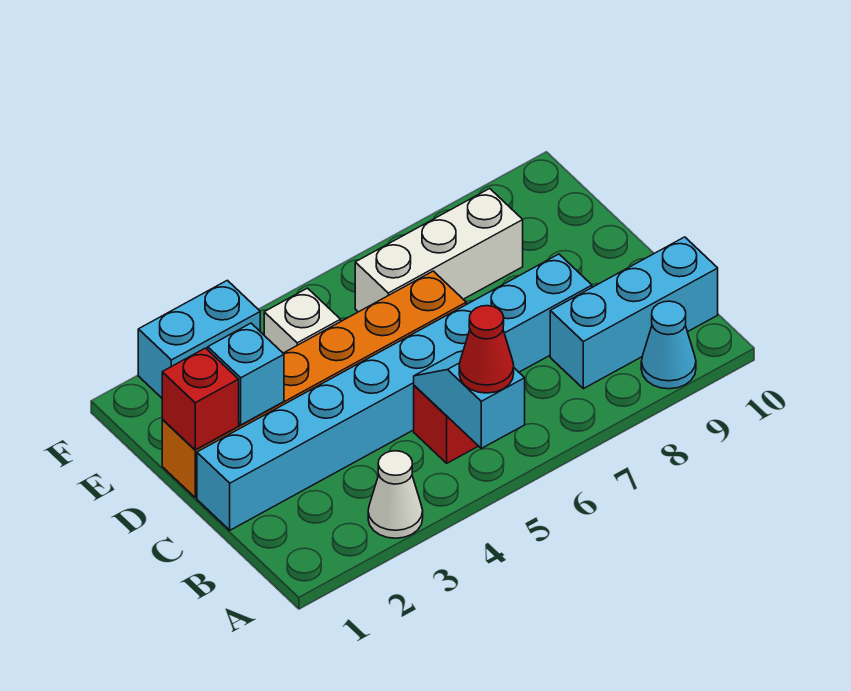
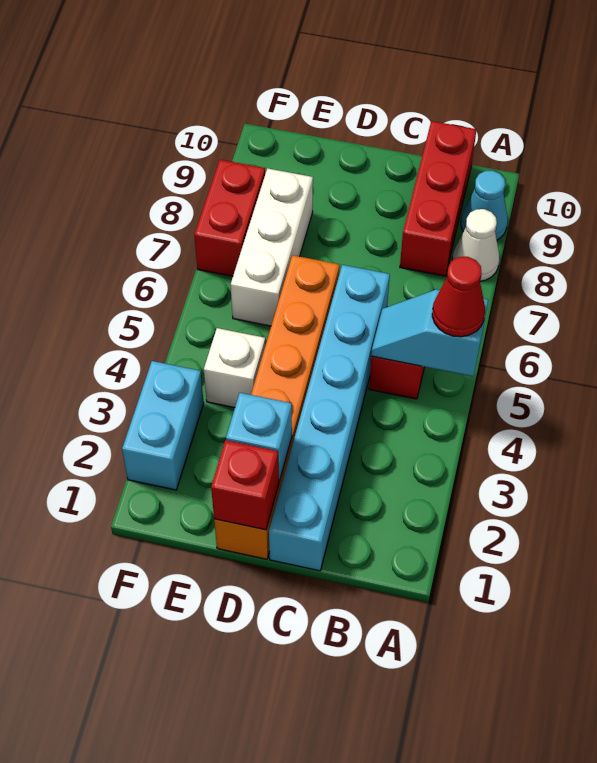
white 1x1 cone [368,451,423,538] -> white 1x1 cone moved to [452,209,499,281]
cyan 1x3 brick [550,237,718,389] -> red 1x3 brick [400,121,477,276]
cyan 1x8 brick [197,254,592,530] -> cyan 1x6 brick [269,265,390,571]
none -> red 1x2 brick [194,160,265,276]

